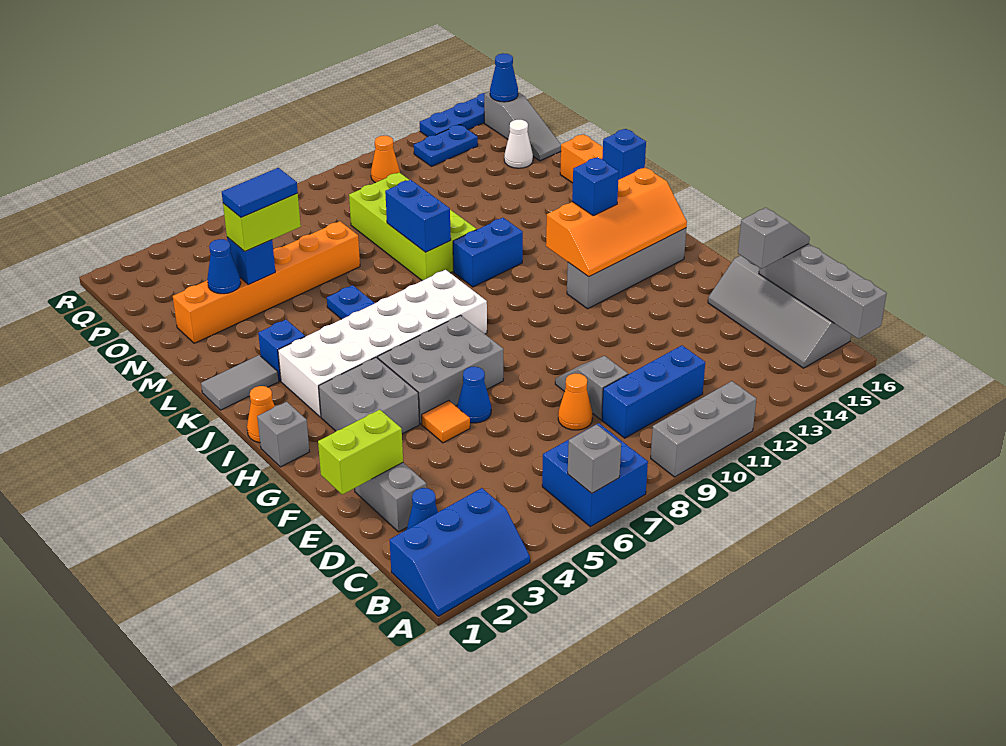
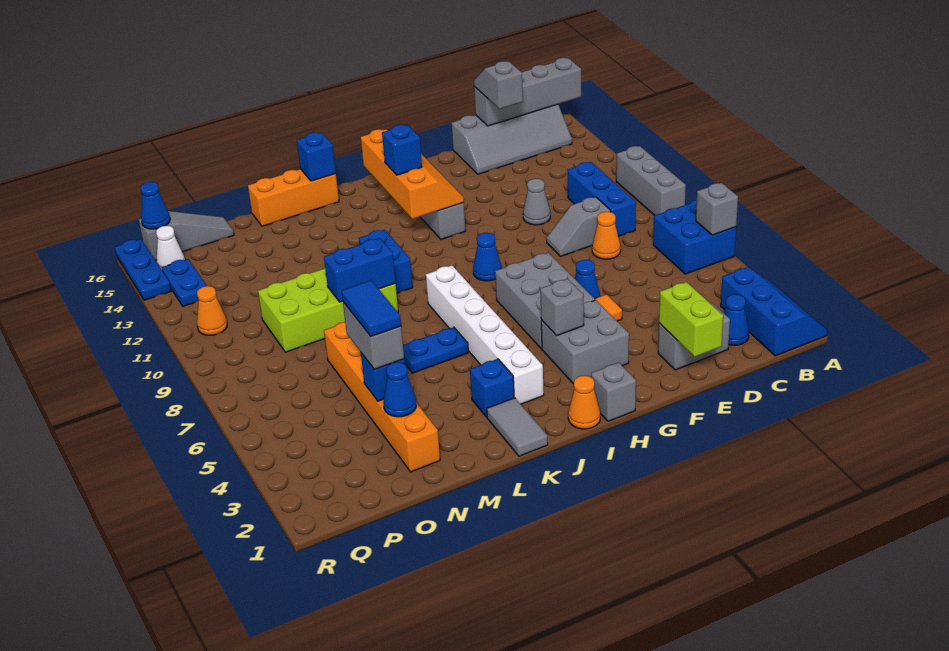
none -> grey 1x1 cone [523,179,550,225]
none -> grey 1x1 brick [540,279,584,336]
none -> blue 1x1 cone [473,233,502,281]
white 2x6 brick [278,270,487,417] -> white 1x6 brick [426,265,544,404]
lime 1x2 brick [223,193,301,251] -> grey 1x2 brick [343,302,404,369]
white 1x1 cone [504,120,533,168] -> white 1x1 cone moved to [156,226,185,270]

